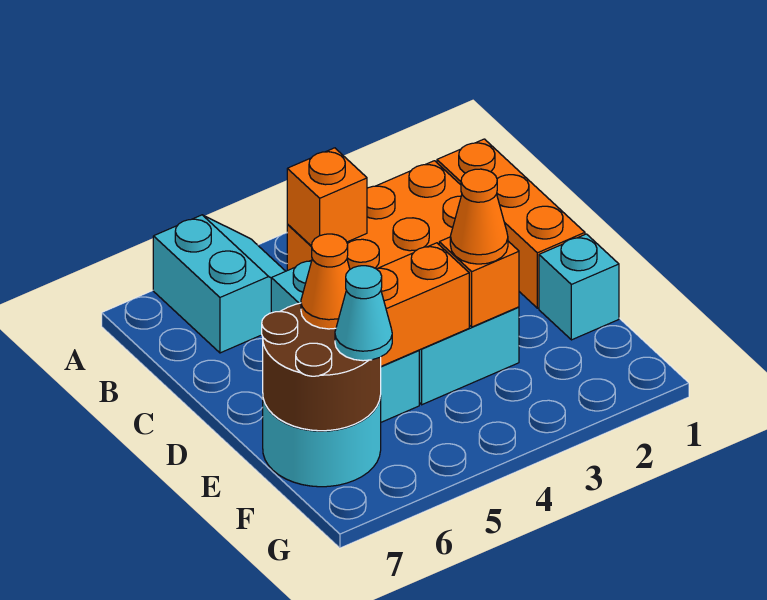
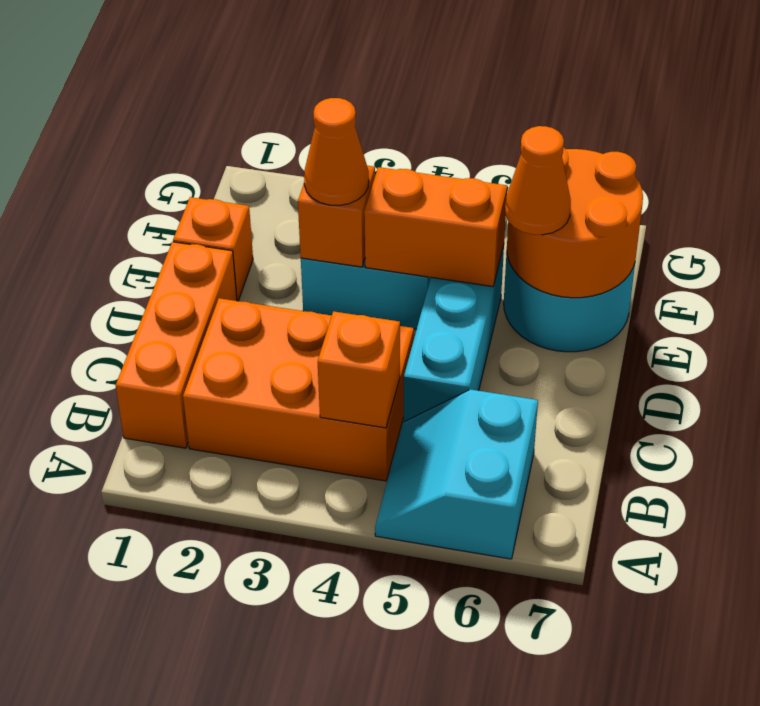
cyan 1x1 brick [539,234,619,340] -> orange 1x1 brick [173,197,253,301]
brown 2x2 round brick [262,303,381,431] -> orange 2x2 round brick [507,147,643,298]
cyan 1x1 cone [335,266,392,361] -> none

